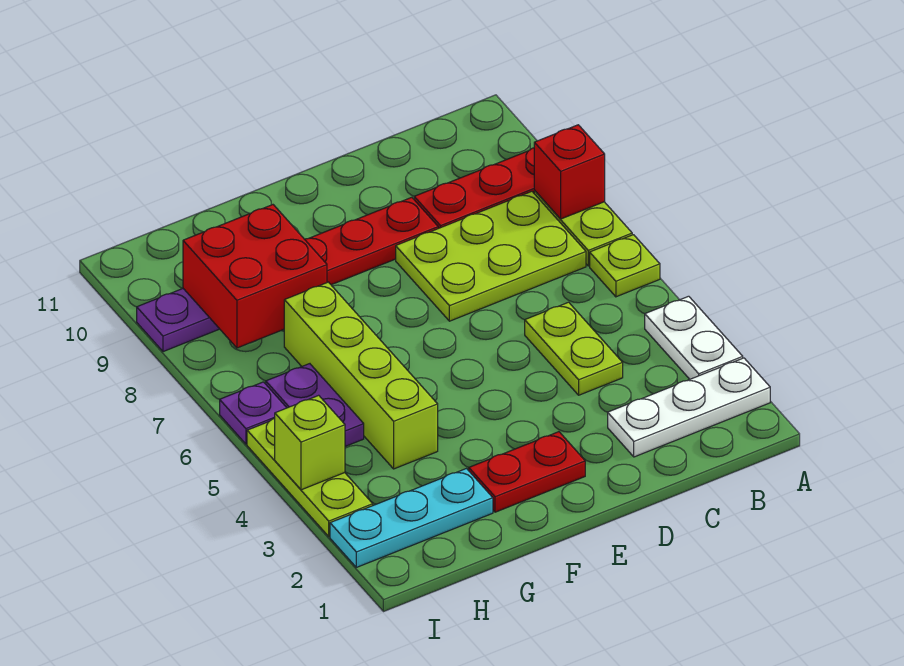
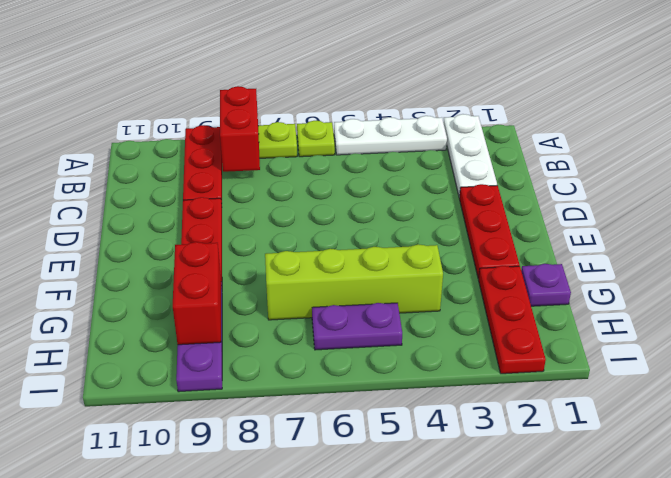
white 1x2 plate [645,296,743,379] -> white 1x3 plate [334,116,447,155]
red 1x1 brick [534,125,605,219] -> red 1x2 brick [220,86,260,172]
lime 2x3 plate [396,191,586,321] -> none
lime 1x2 plate [525,302,623,395] -> none
red 1x2 plate [469,432,585,512] -> red 1x3 plate [459,184,520,278]
cyan 1x3 plate [330,469,493,567] -> red 1x3 plate [478,266,546,374]
red 2x2 brick [183,205,327,348] -> red 1x2 brick [173,242,221,345]
lime 1x3 plate [247,418,373,537] -> none
lime 1x1 brick [275,395,345,490] -> none
purple 1x1 plate [220,382,287,444] -> purple 1x1 plate moved to [521,264,571,306]

